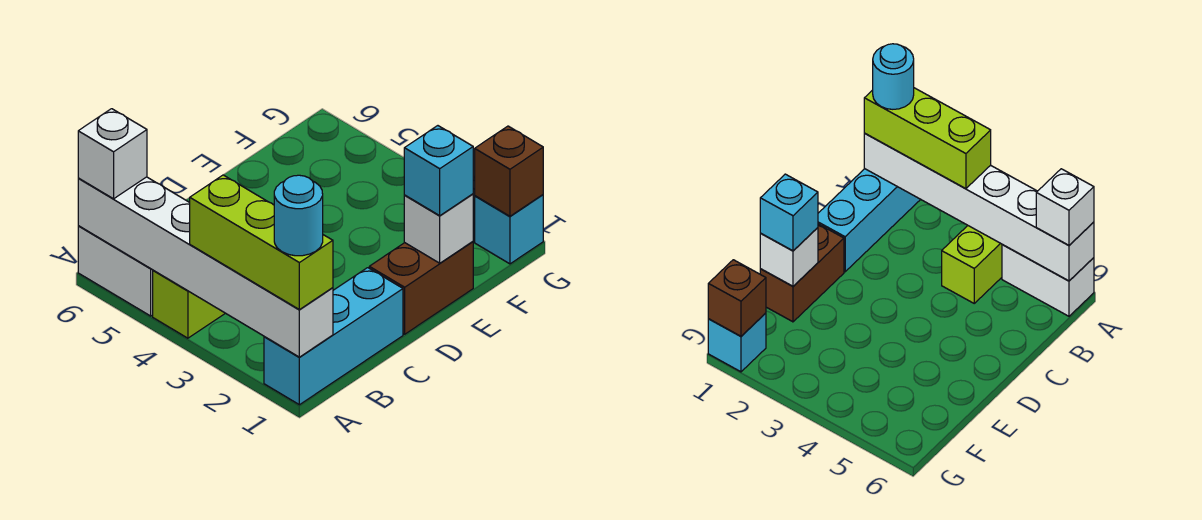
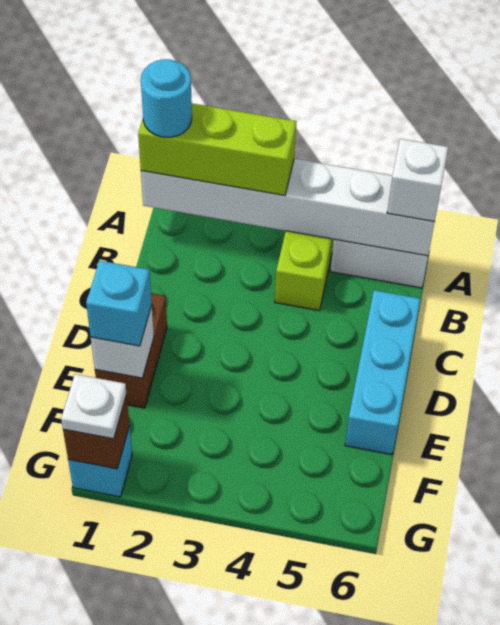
cyan 1x3 brick [264,268,403,405] -> cyan 1x3 brick moved to [345,290,420,455]
none -> white 1x1 plate [61,374,126,439]

